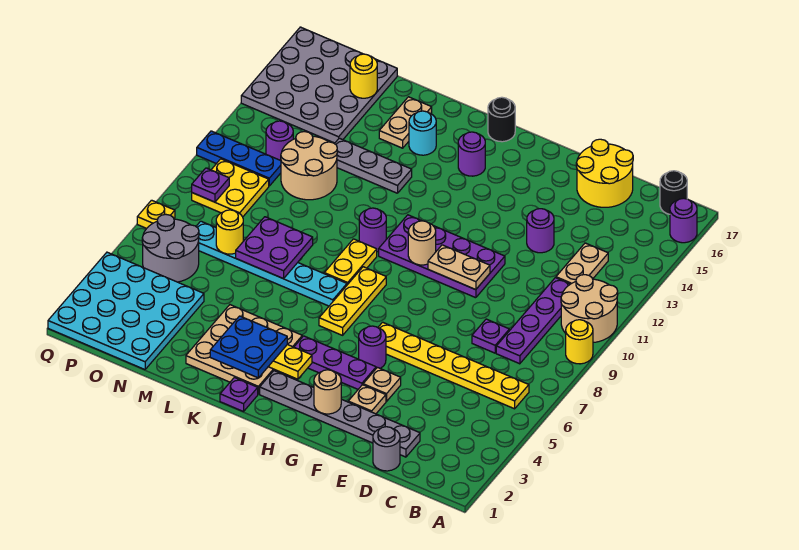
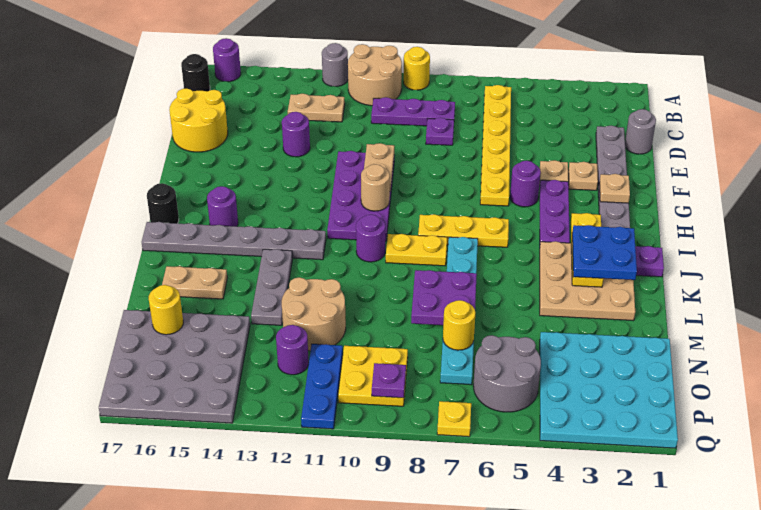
none -> grey 1x1 round brick [322,43,348,87]
purple 1x4 plate [496,278,570,364] -> purple 1x3 plate [371,97,455,126]
tan 1x1 round brick [314,370,341,414] -> tan 1x1 plate [599,174,630,203]
none -> grey 1x6 plate [142,222,326,260]
cyan 1x1 round brick [409,111,436,155] -> none

